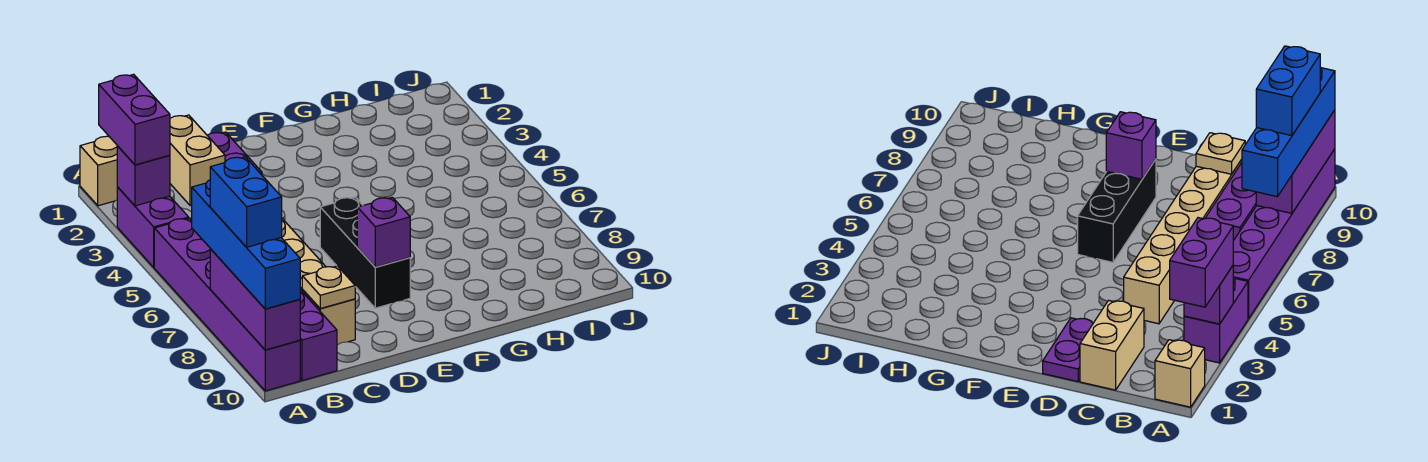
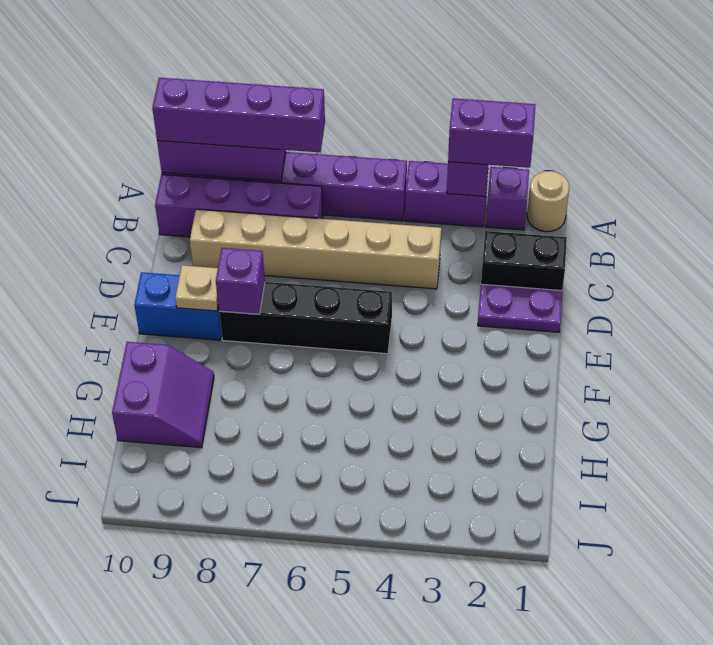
tan 1x1 brick [80,136,117,206] -> tan 1x1 round brick [527,171,569,232]
none -> purple 1x1 brick [486,167,529,230]
blue 1x4 brick [192,180,300,309] -> purple 1x4 brick [152,78,325,152]
blue 1x2 brick [210,157,282,247] -> blue 1x2 brick moved to [134,272,222,340]
tan 1x2 brick [170,115,225,206] -> black 1x2 brick [481,231,567,291]
tan 1x1 plate [302,266,355,309] -> tan 1x1 plate moved to [175,265,218,311]
black 1x3 brick [320,197,410,308] -> black 1x4 brick [219,282,392,354]
none -> purple 2x2 slope [112,342,214,448]

